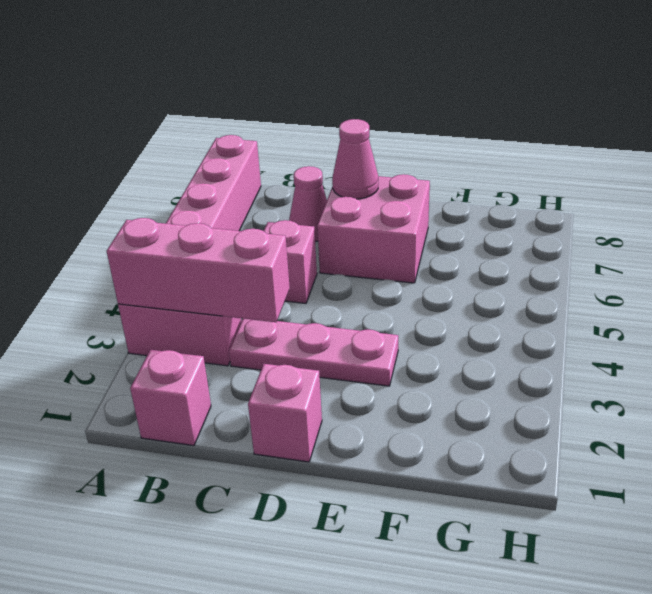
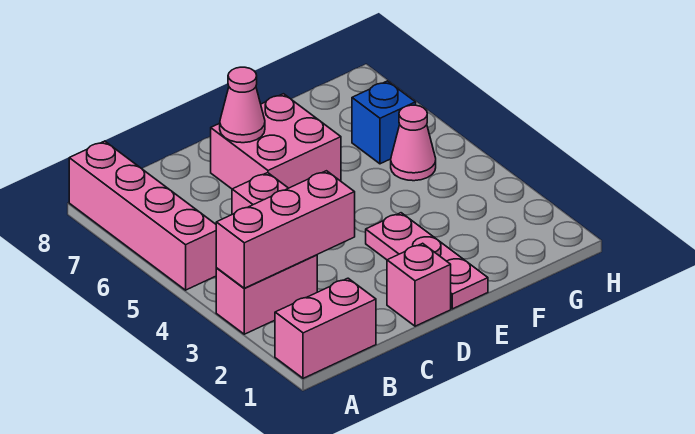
pink 1x1 brick [130,350,211,446] -> pink 1x2 brick [275,278,376,378]
pink 1x3 plate [229,319,398,386] -> pink 1x3 plate turned to [366,213,488,309]
pink 1x1 cone [289,166,327,242] -> pink 1x1 cone moved to [391,105,436,181]
none -> blue 1x1 brick [352,81,416,164]

